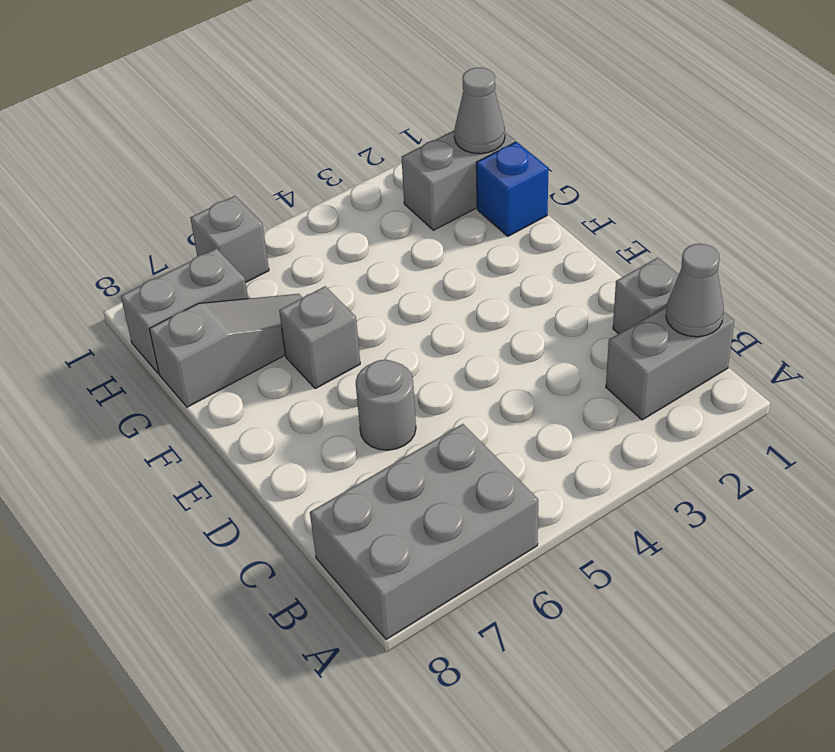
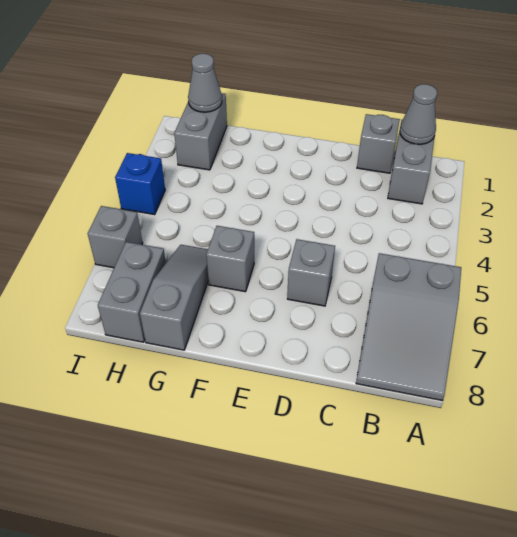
grey 2x3 brick [310,424,538,640] -> grey 2x3 slope [356,253,461,400]
grey 1x1 round brick [356,360,416,450] -> grey 1x1 brick [287,239,335,306]
blue 1x1 brick [476,142,549,236] -> blue 1x1 brick moved to [115,153,165,215]

